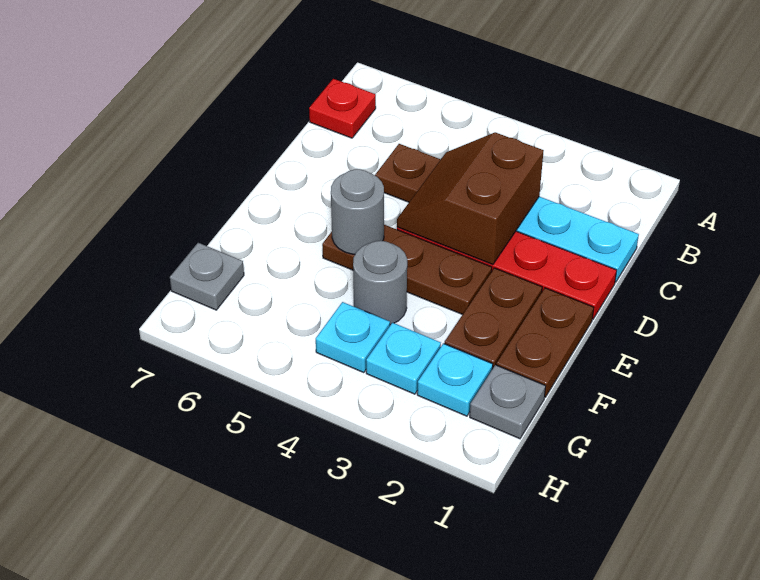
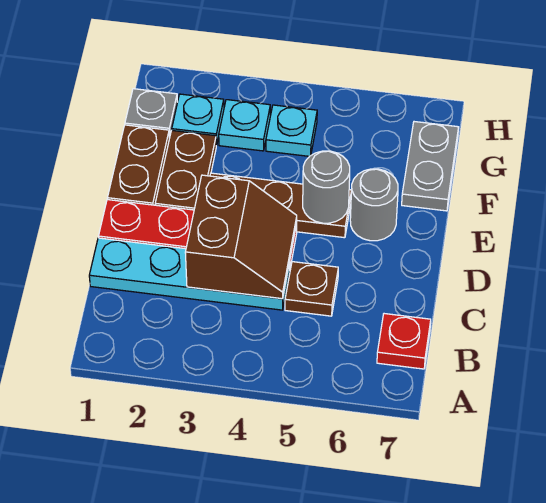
grey 1x1 round brick [353,241,407,325] -> grey 1x1 round brick moved to [350,169,398,241]
grey 1x1 plate [170,243,244,310] -> grey 1x2 plate [402,122,459,211]

